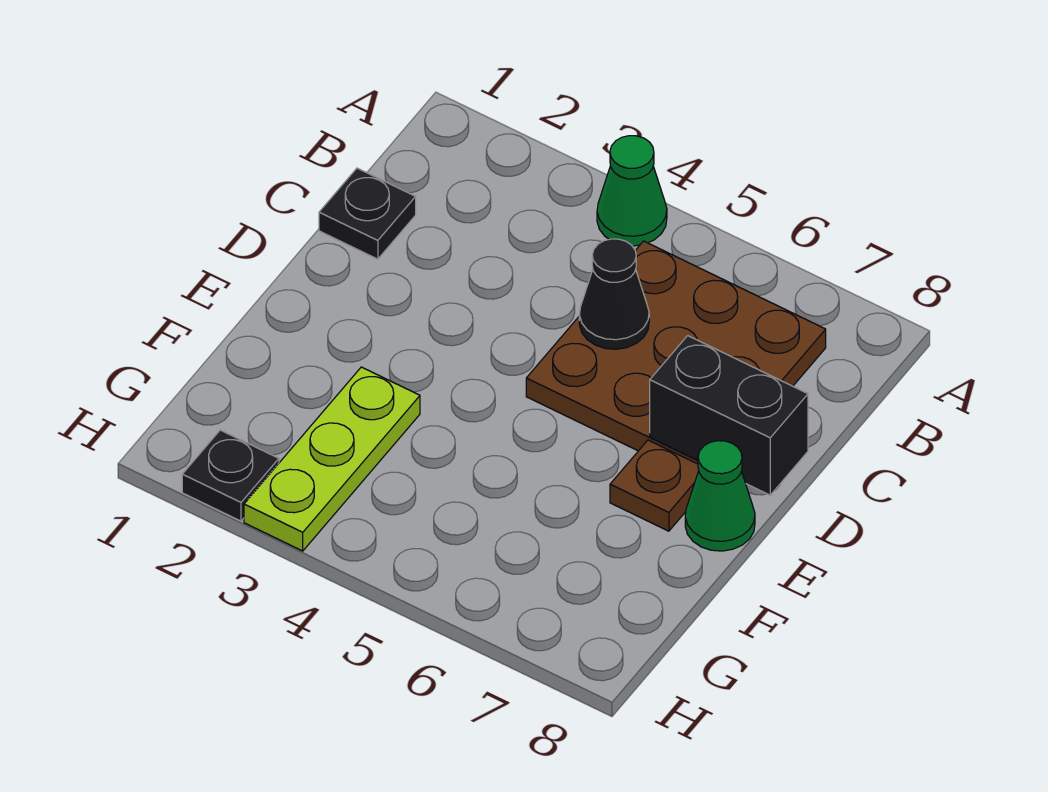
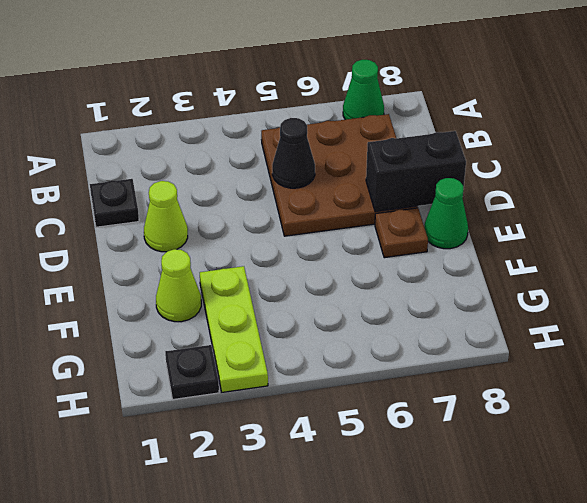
green 1x1 cone [597,136,667,246] -> green 1x1 cone moved to [343,60,384,120]
none -> lime 1x1 cone [144,181,188,252]
none -> lime 1x1 cone [156,249,201,322]

